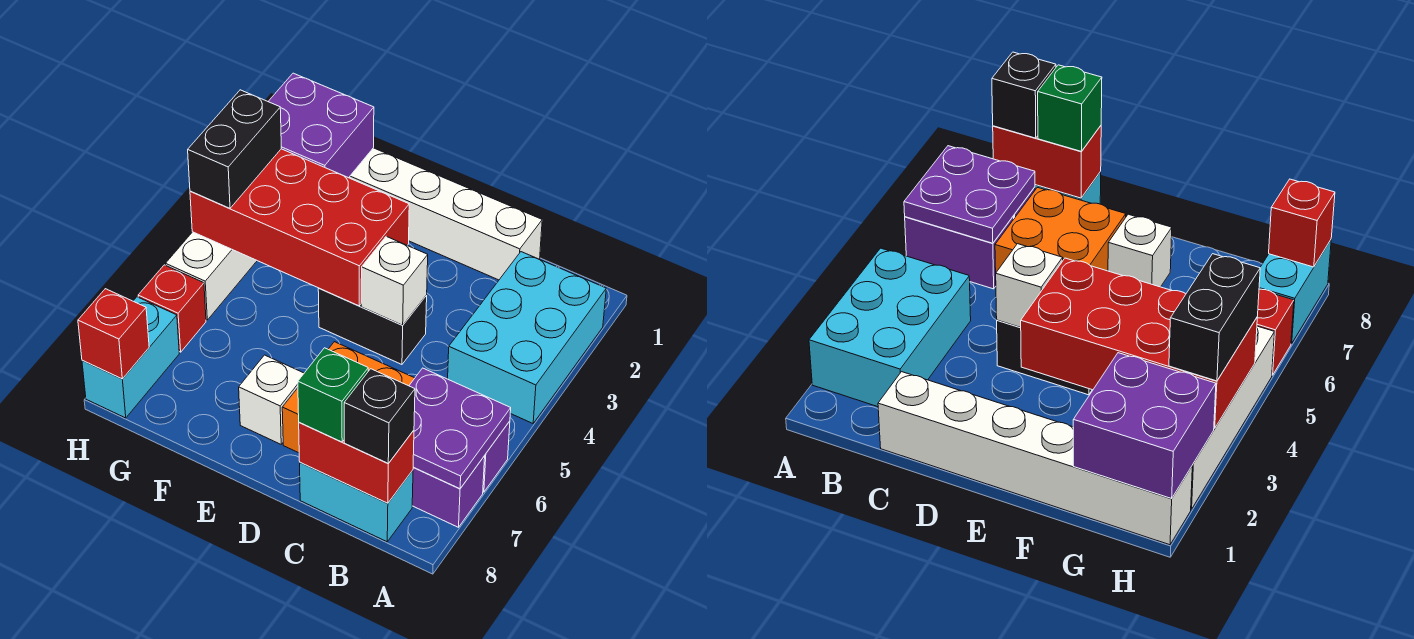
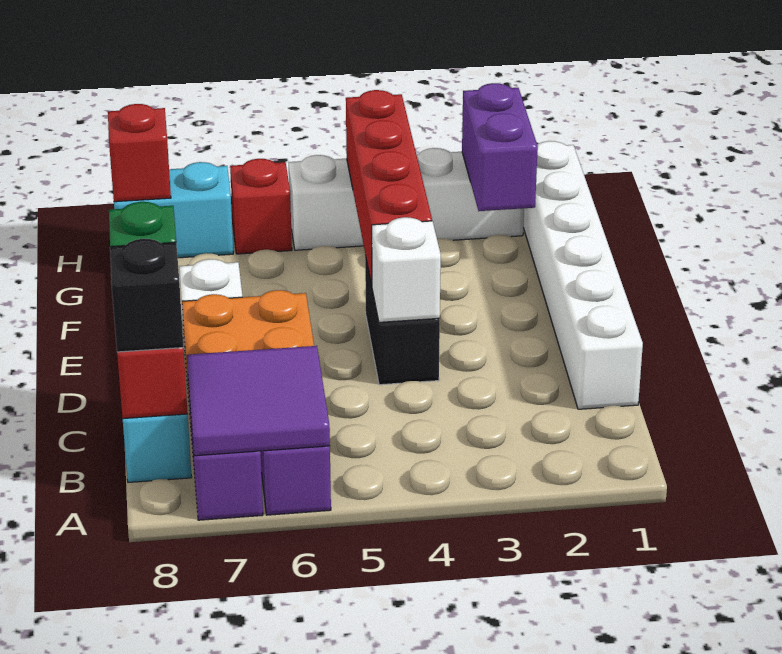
cyan 2x3 brick [448,252,606,423] -> none
purple 2x2 plate [409,368,511,489] -> purple 2x2 tile [187,346,330,456]
red 2x4 brick [190,149,409,306] -> red 1x4 brick [346,90,432,285]
purple 2x2 brick [268,73,374,178] -> purple 1x2 brick [462,83,538,211]
black 1x2 brick [188,90,281,208] -> none

